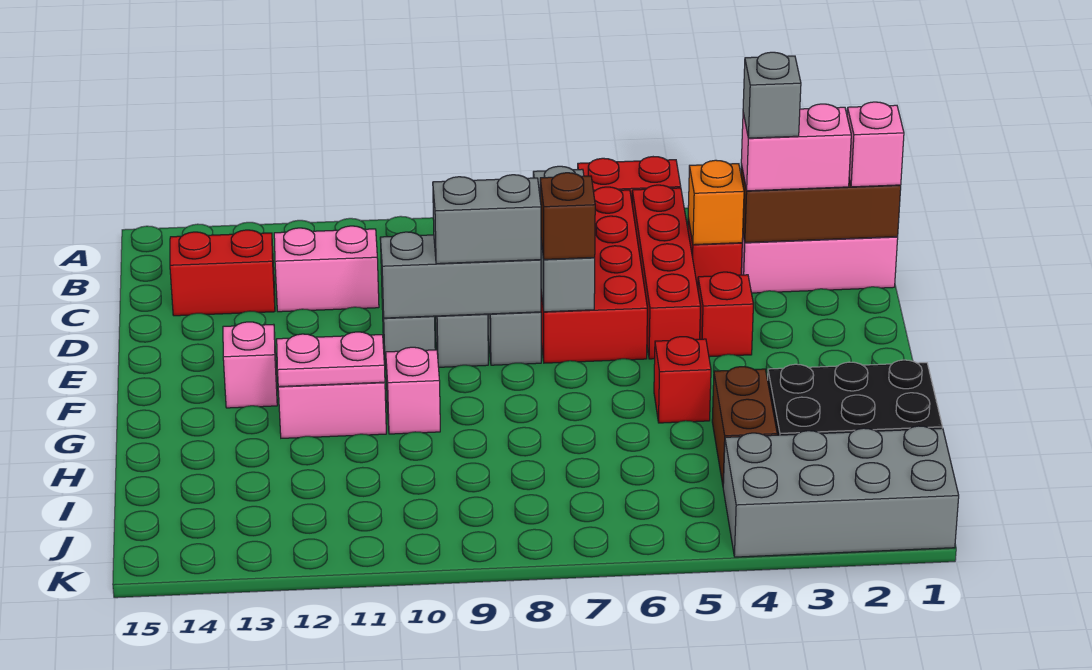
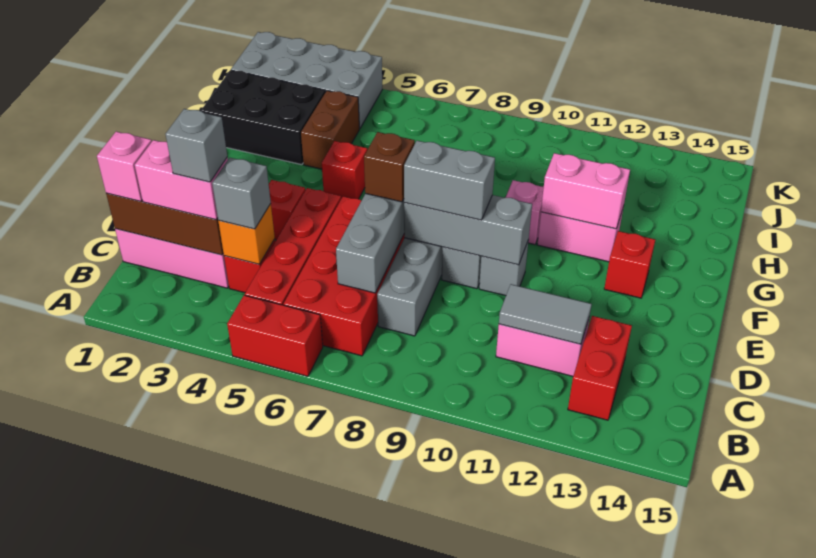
none -> grey 1x1 brick [212,157,271,229]
none -> grey 1x2 tile [499,284,592,344]
red 1x2 brick [170,230,275,316] -> red 1x2 brick turned to [568,316,632,420]
pink 1x1 brick [223,322,277,408] -> red 1x1 brick [604,231,655,298]
pink 1x2 plate [277,332,385,387] -> pink 1x2 brick [541,153,630,229]

